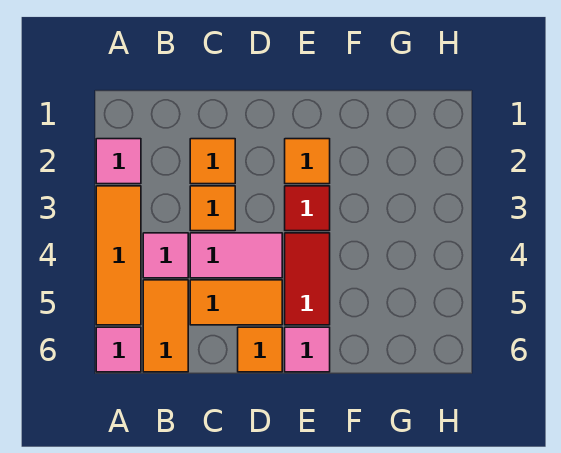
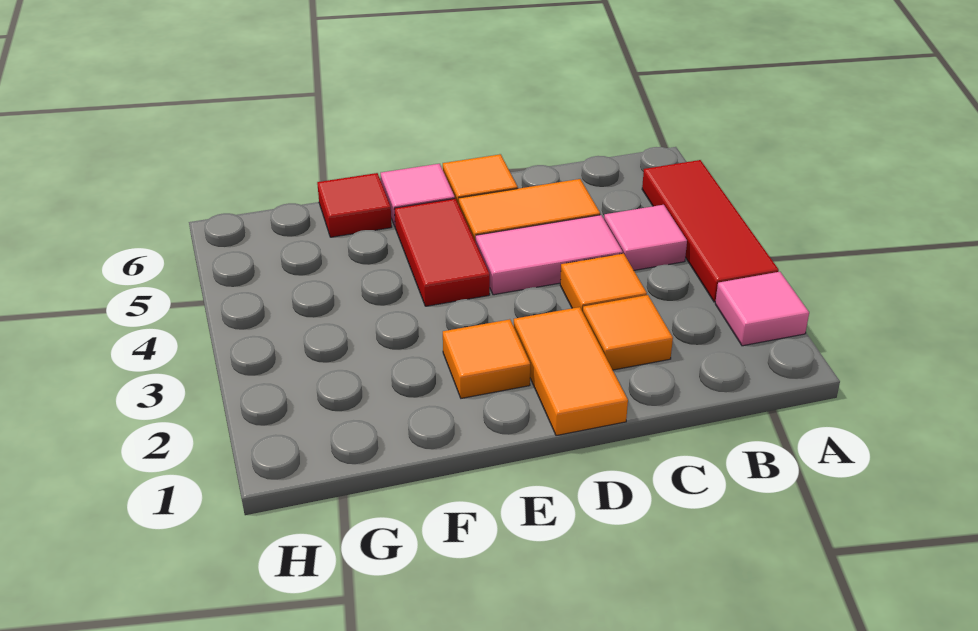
orange 1x3 tile [96,186,141,325] -> red 1x3 tile [642,160,779,302]
pink 1x1 tile [96,327,141,372] -> none
orange 1x2 tile [143,280,188,372] -> orange 1x2 tile moved to [514,307,628,436]
red 1x1 tile [285,186,330,231] -> red 1x1 tile moved to [317,173,392,237]

